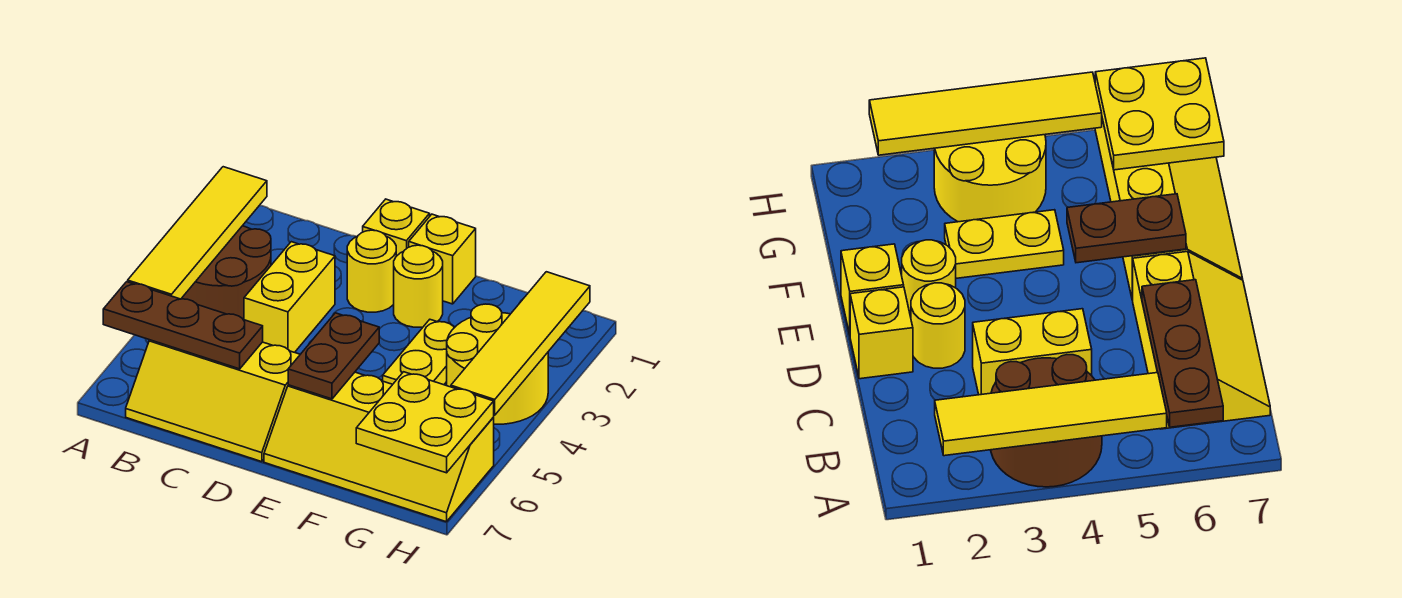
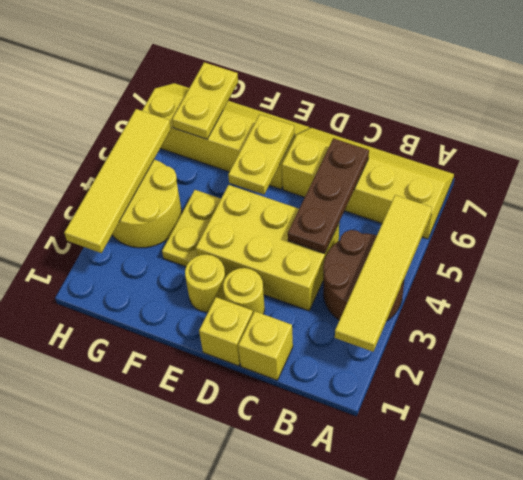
brown 1x3 plate [103,282,263,369] -> brown 1x3 plate turned to [288,138,369,253]
yellow 2x3 slope [126,340,300,462] -> yellow 2x4 slope [282,128,454,239]
yellow 1x2 brick [244,242,335,352] -> yellow 2x3 brick [196,185,339,311]
yellow 1x1 brick [409,214,476,304] -> yellow 1x1 brick moved to [238,311,293,380]
brown 1x2 plate [288,313,379,399] -> yellow 1x2 plate [228,115,295,195]
yellow 2x2 plate [356,372,494,473] -> yellow 1x2 plate [172,62,238,139]

